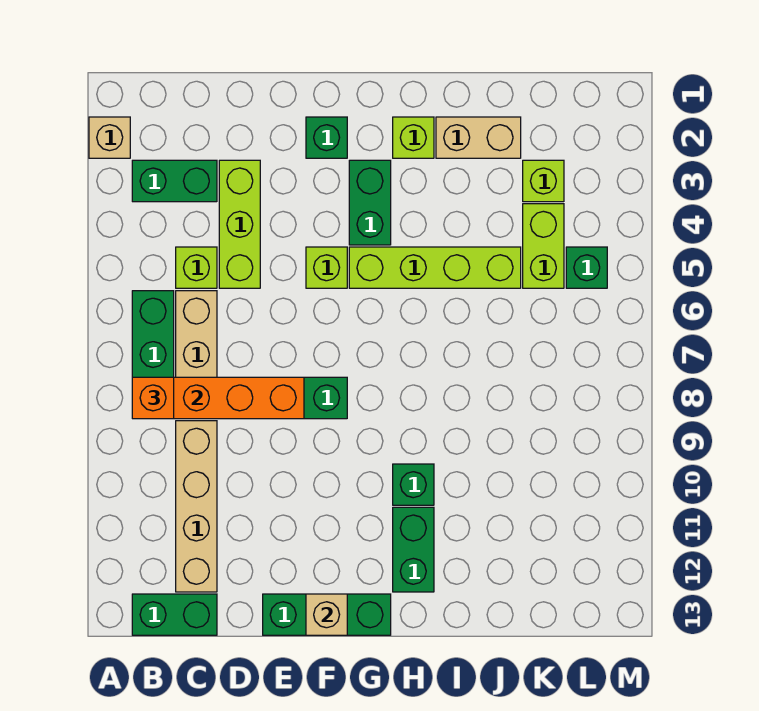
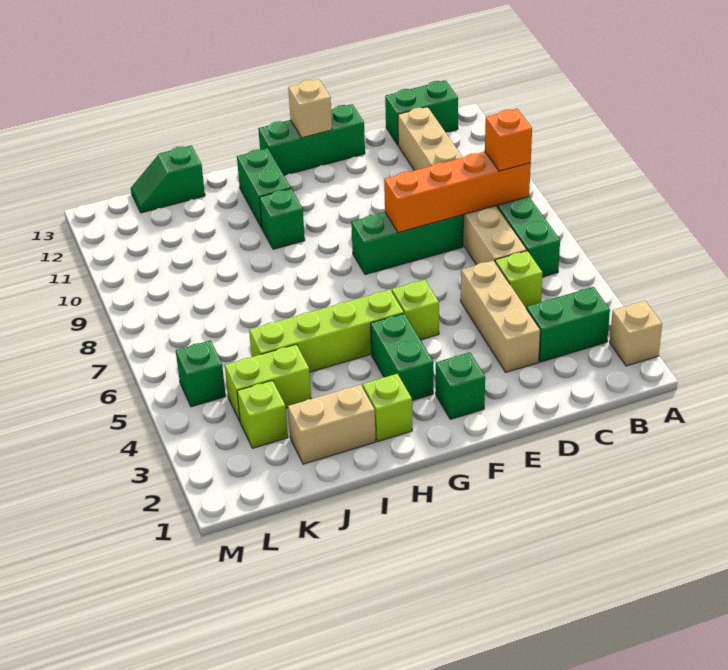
lime 1x3 brick [219,160,260,288] -> tan 1x3 brick [461,260,540,372]
none -> green 1x2 slope [131,145,205,213]
lime 1x2 brick [523,204,564,288] -> lime 1x2 brick turned to [225,344,311,421]

